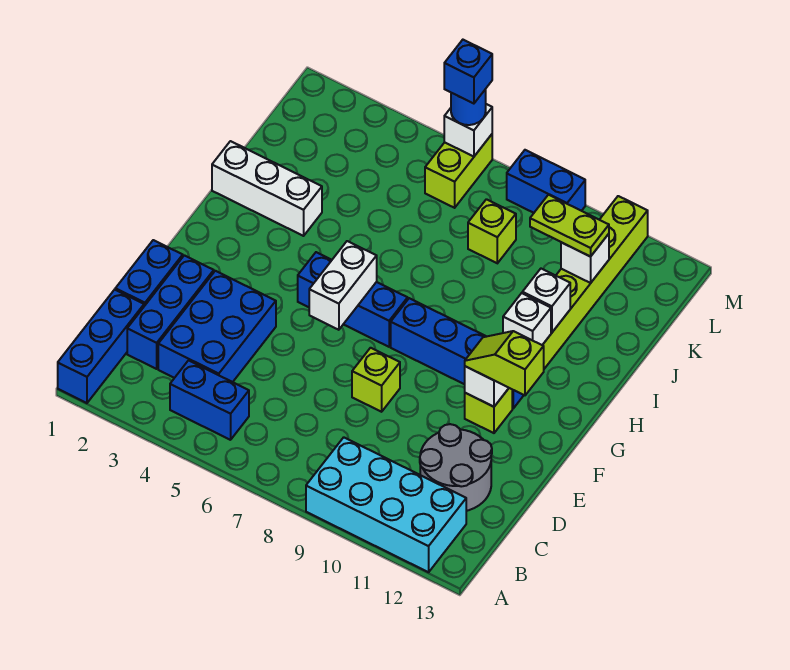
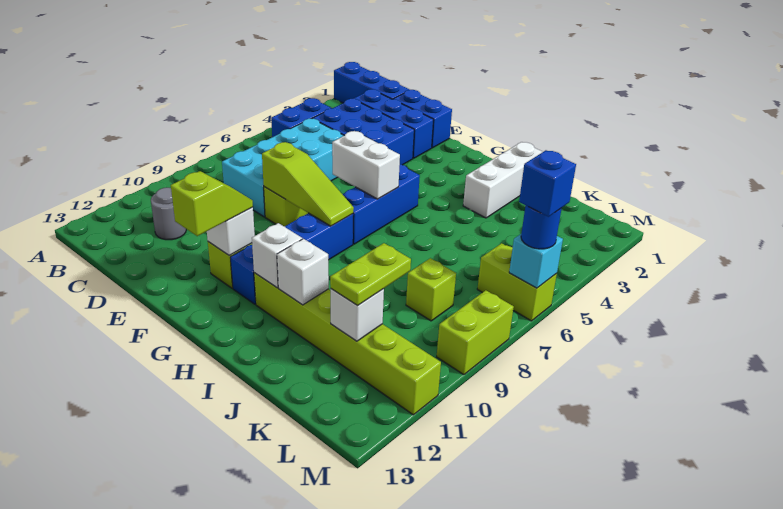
cyan 2x4 brick [306,437,466,572] -> cyan 2x4 brick moved to [222,119,344,217]
grey 2x2 round brick [420,424,492,511] -> grey 1x1 round brick [151,188,186,240]
none -> lime 1x3 slope [262,142,354,226]
white 1x1 brick [444,104,492,157] -> cyan 1x1 brick [509,234,563,288]
blue 1x2 brick [507,150,585,213] -> lime 1x2 brick [437,290,514,375]

